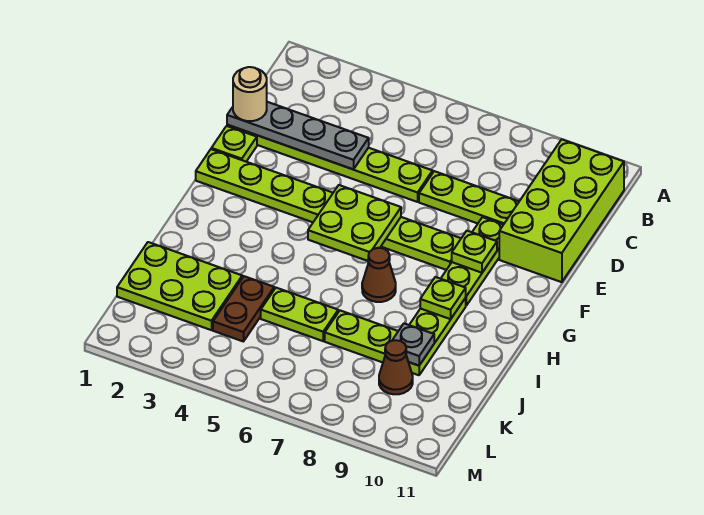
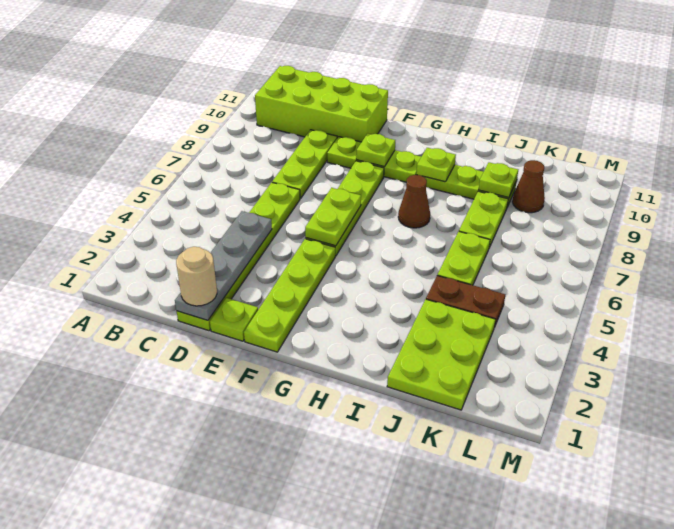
lime 2x2 plate [308,185,401,261] -> lime 1x2 plate [305,188,361,246]
grey 1x1 plate [392,323,434,366] -> lime 1x1 plate [479,162,518,198]

